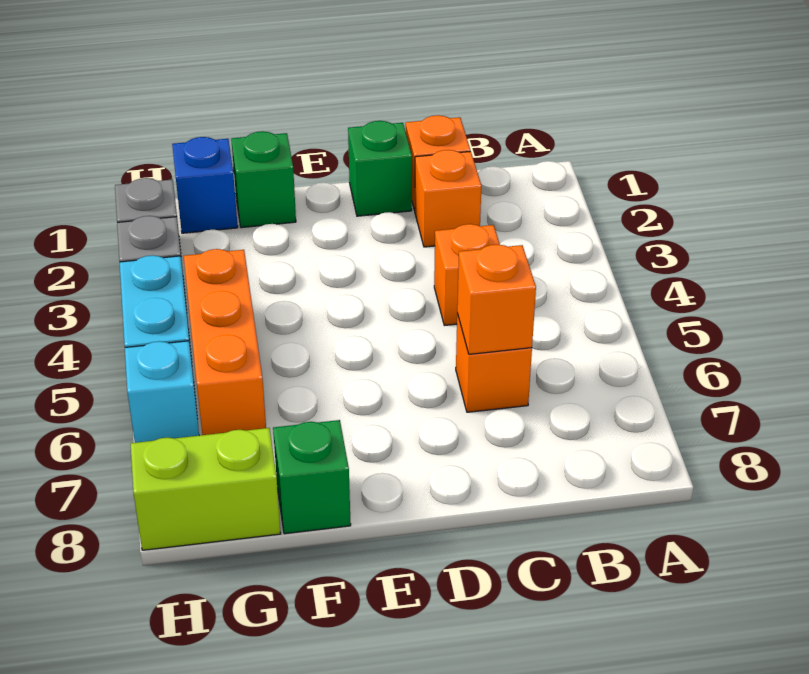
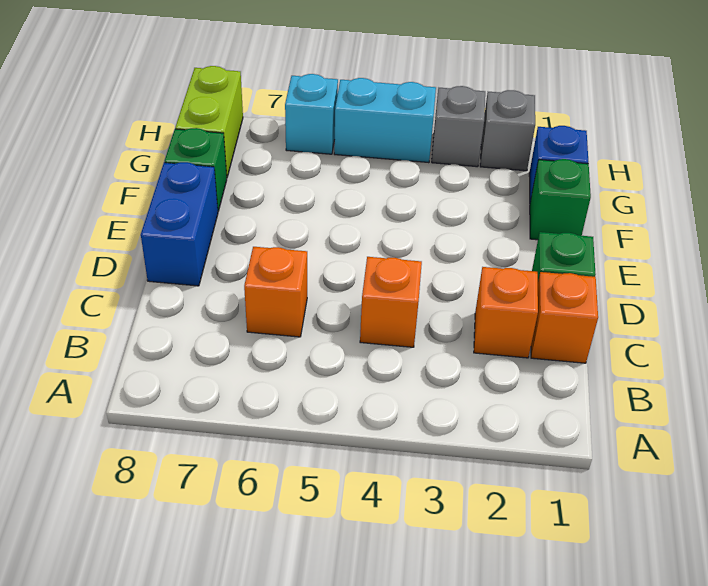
orange 1x1 brick [457,245,536,354] -> none
none -> blue 1x2 brick [141,162,218,286]
orange 1x3 brick [184,249,266,435] -> none

